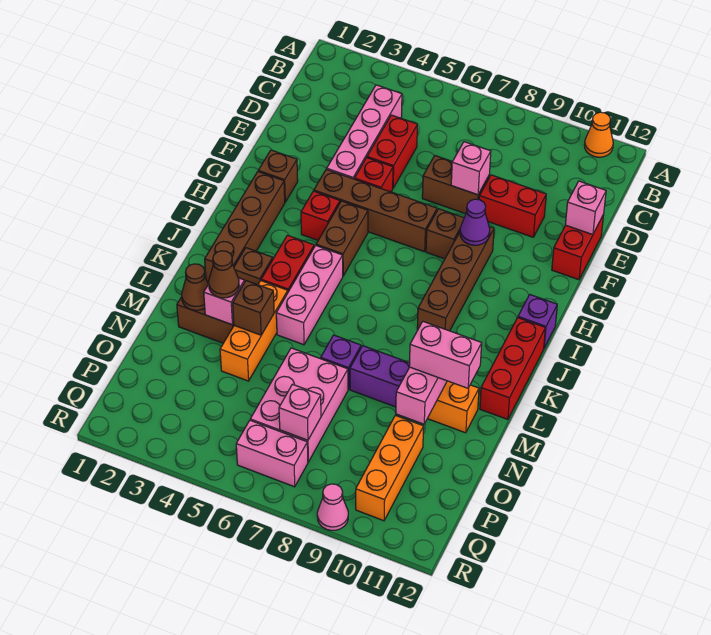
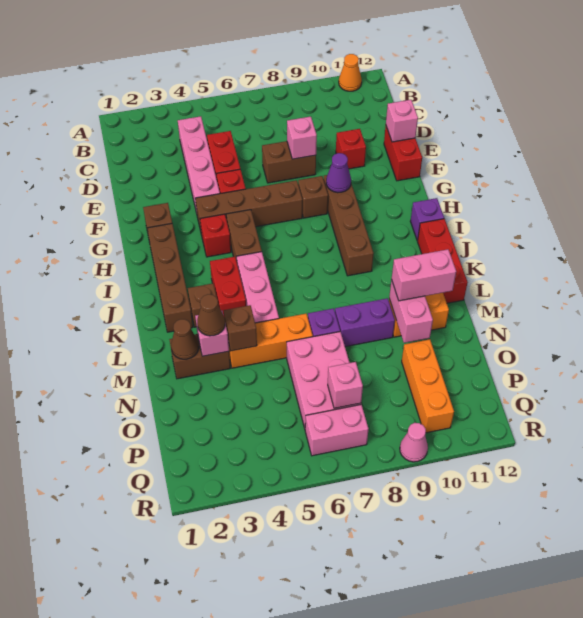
red 1x2 brick [479,175,546,237] -> red 1x1 brick [336,129,366,169]
orange 1x3 brick [220,281,288,381] -> orange 1x3 brick turned to [228,314,313,368]

